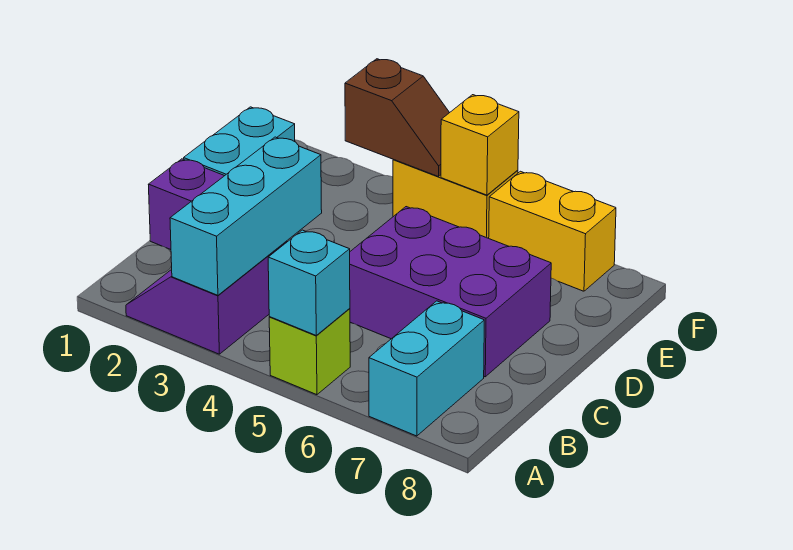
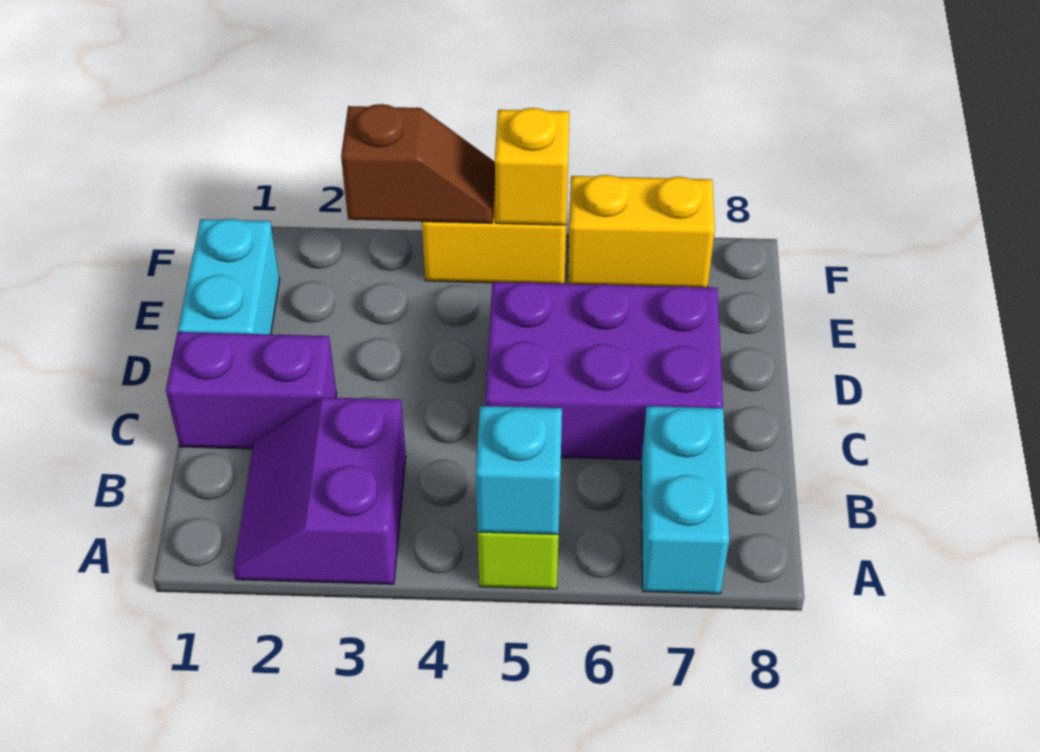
cyan 1x3 brick [170,137,322,295] -> none

